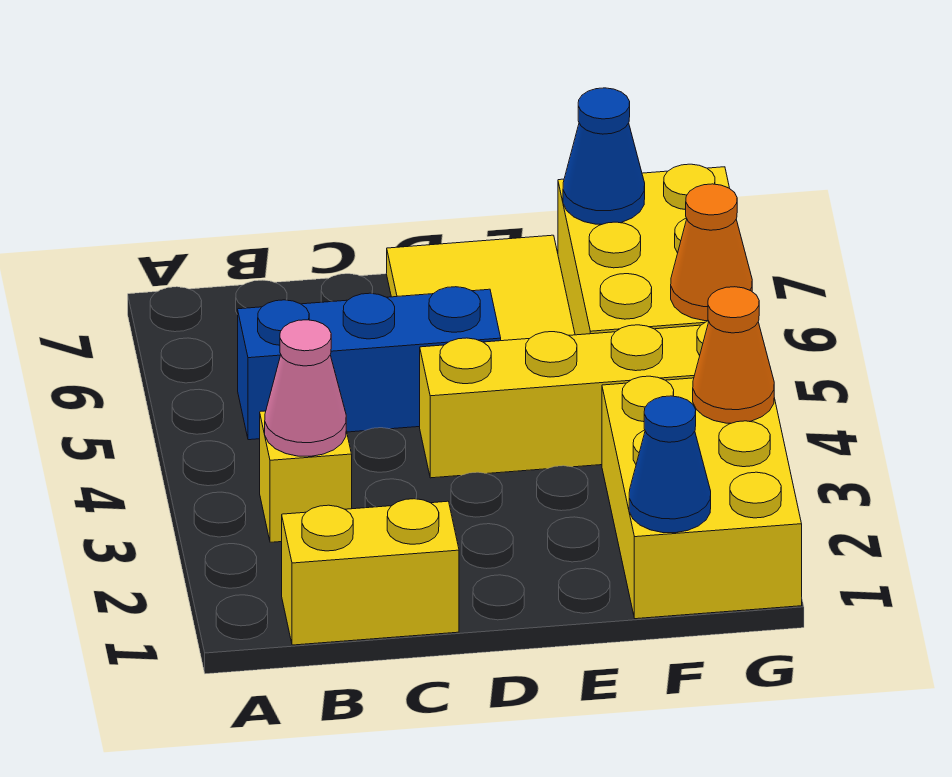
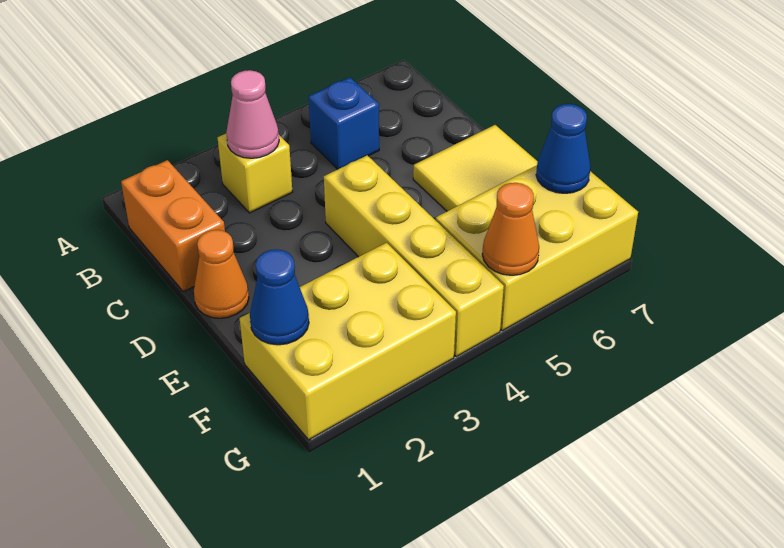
yellow 1x2 brick [282,499,459,645] -> orange 1x2 brick [121,160,225,292]
blue 1x3 brick [238,287,501,440] -> blue 1x1 brick [309,77,379,169]
orange 1x1 cone [693,287,774,423] -> orange 1x1 cone moved to [194,230,249,318]

